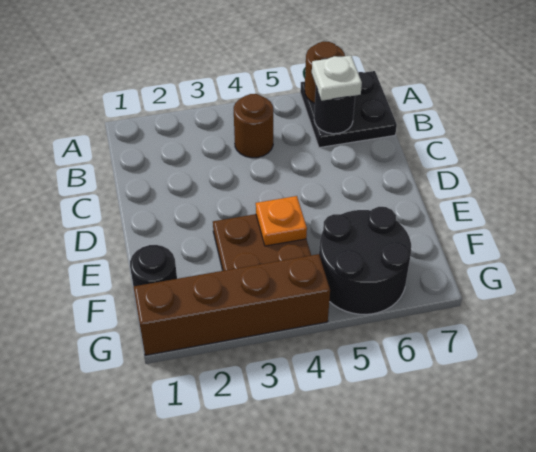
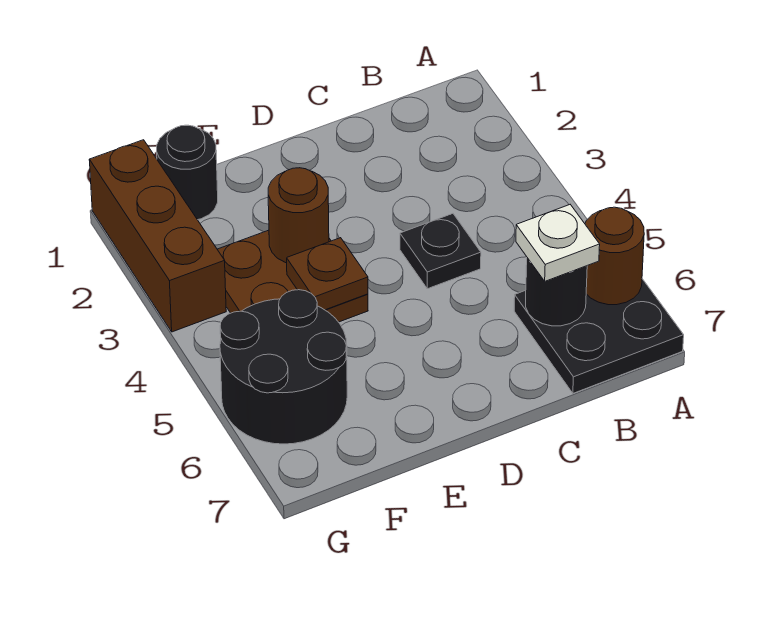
brown 1x1 round brick [234,94,273,158] -> brown 1x1 round brick moved to [268,168,329,263]
none -> black 1x1 plate [400,214,481,289]
orange 1x1 plate [256,196,307,246] -> brown 1x1 plate [287,238,368,310]
brown 1x4 brick [133,254,330,355] -> brown 1x3 brick [89,140,226,332]

